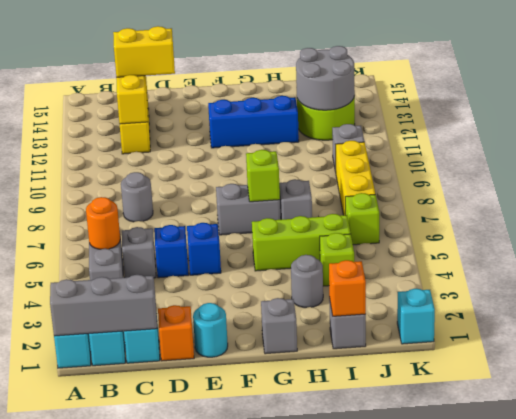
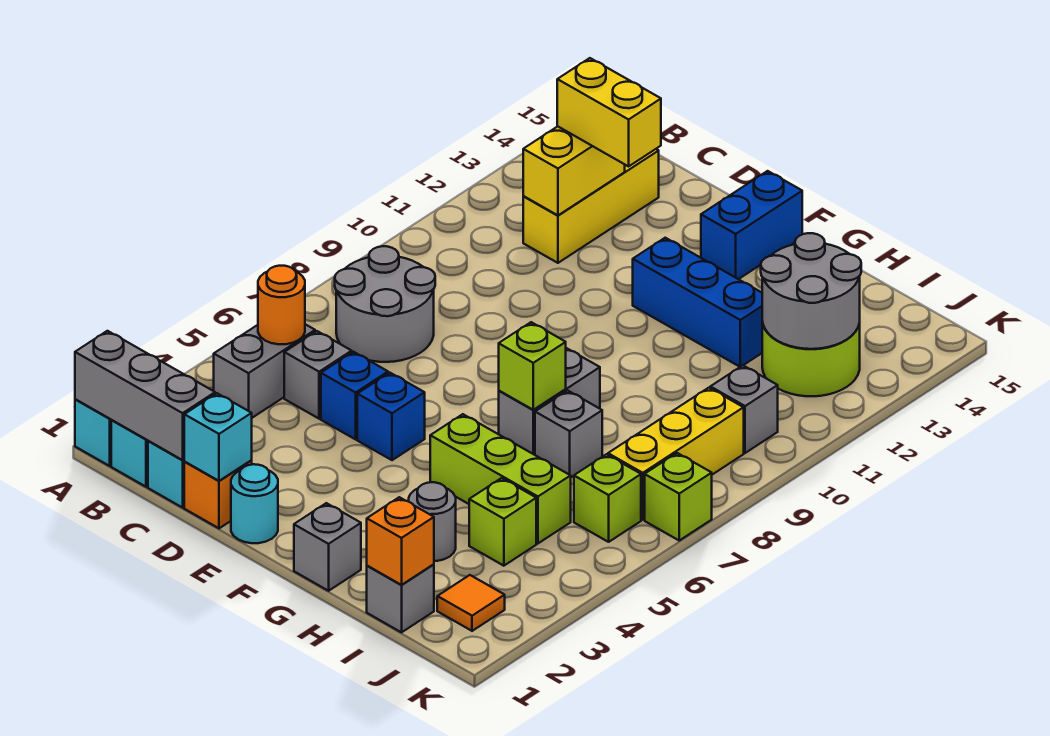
grey 1x1 round brick [121,172,153,222] -> grey 2x2 round brick [335,246,435,362]
grey 1x2 brick [216,184,281,235] -> grey 1x2 brick turned to [499,348,600,455]
none -> blue 1x2 brick [701,171,802,279]
none -> orange 1x1 tile [437,575,505,631]
cyan 1x1 brick [397,289,435,344] -> cyan 1x1 brick moved to [184,393,252,481]
none -> lime 1x1 brick [645,453,712,540]

